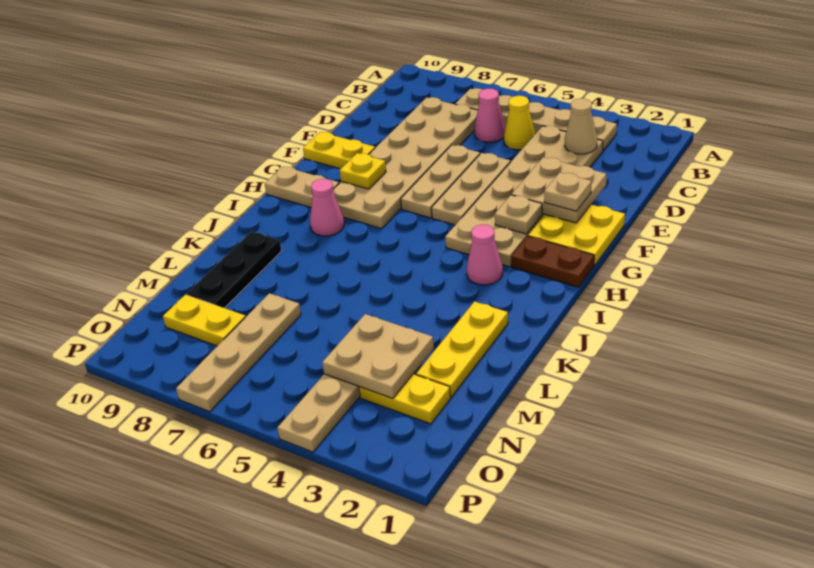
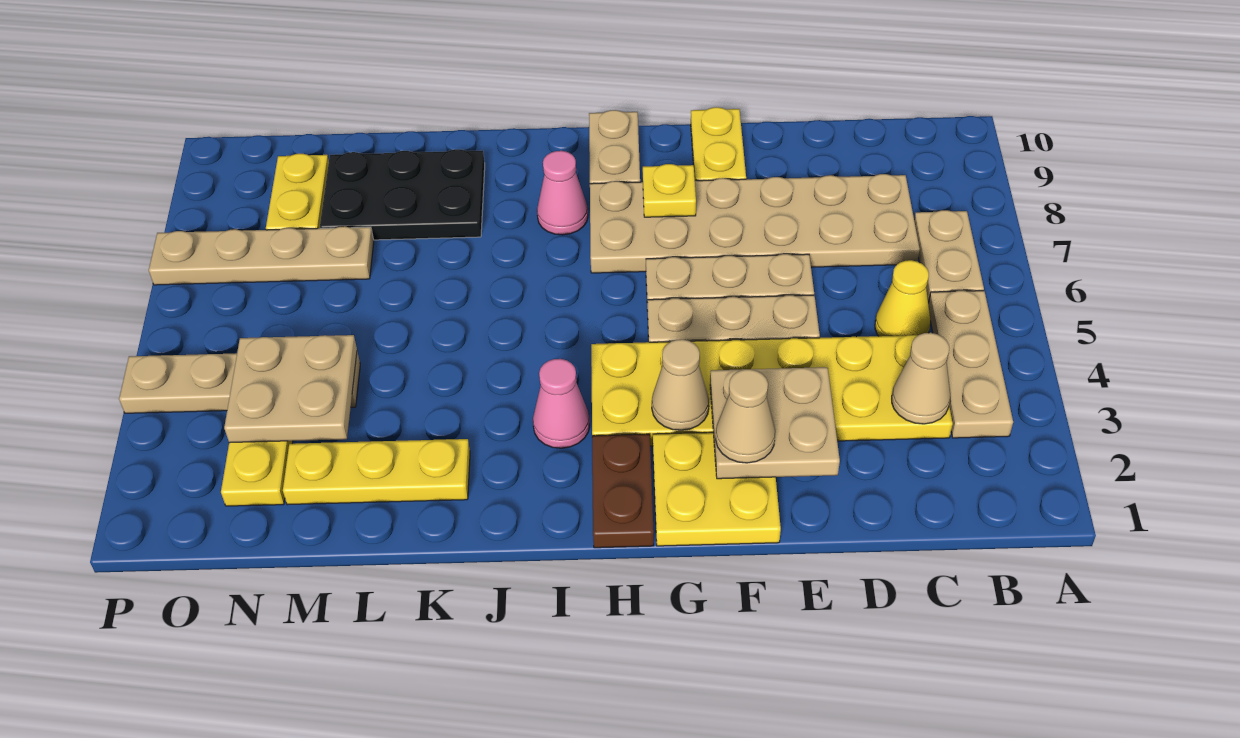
tan 2x6 plate [445,126,603,267] -> yellow 2x6 plate [591,335,953,446]
pink 1x1 cone [474,88,506,142] -> none
tan 1x1 plate [544,173,591,211] -> tan 1x1 cone [716,369,775,463]
tan 1x1 plate [495,195,542,234] -> tan 1x1 cone [652,339,709,430]
black 1x3 plate [187,231,281,308] -> black 2x3 plate [320,149,485,240]

